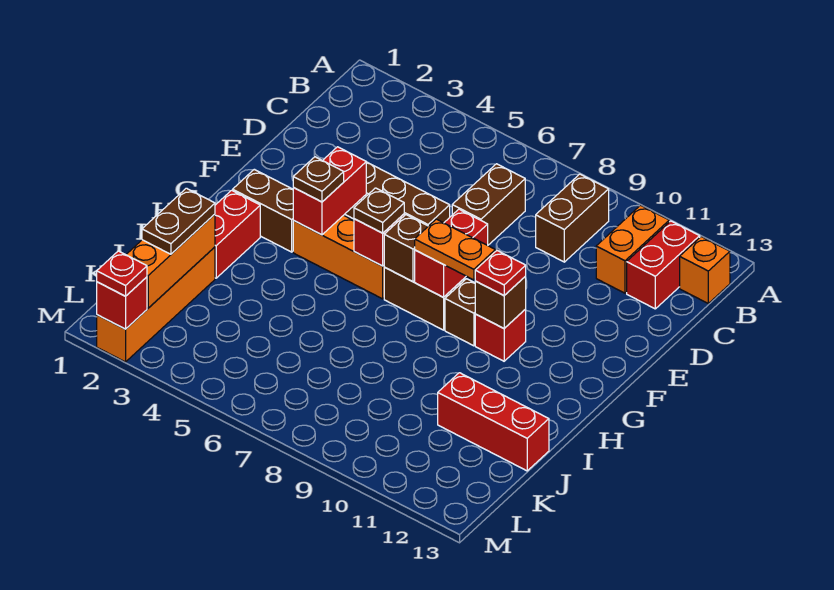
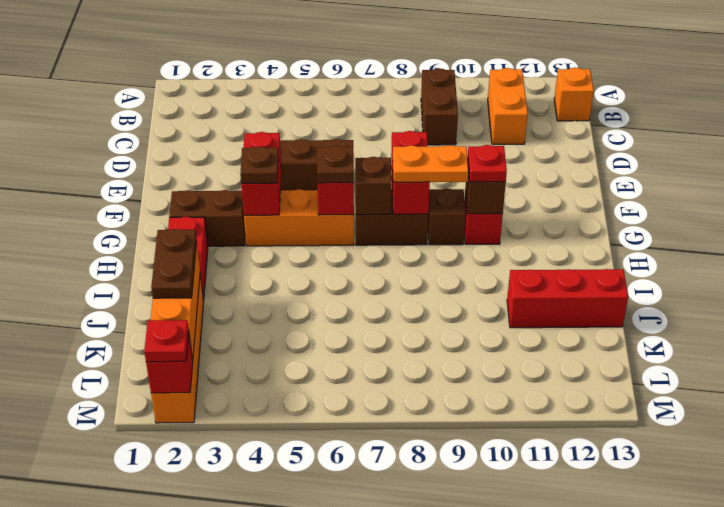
red 1x2 brick [627,221,700,309] -> none
brown 1x2 brick [452,164,525,245] -> none

